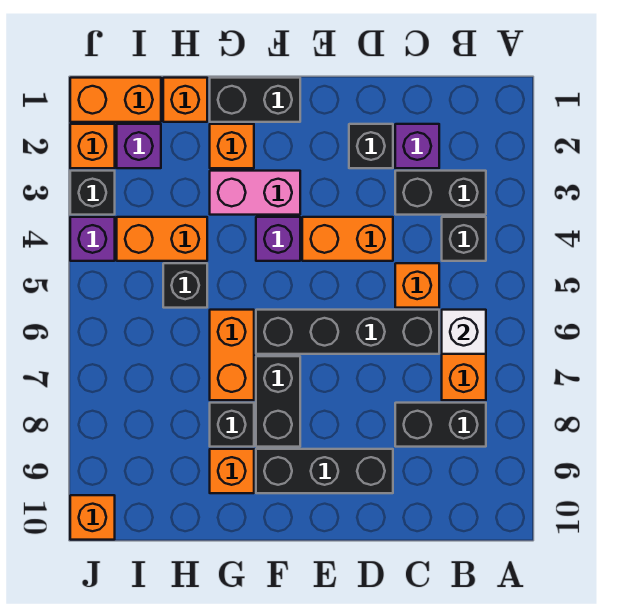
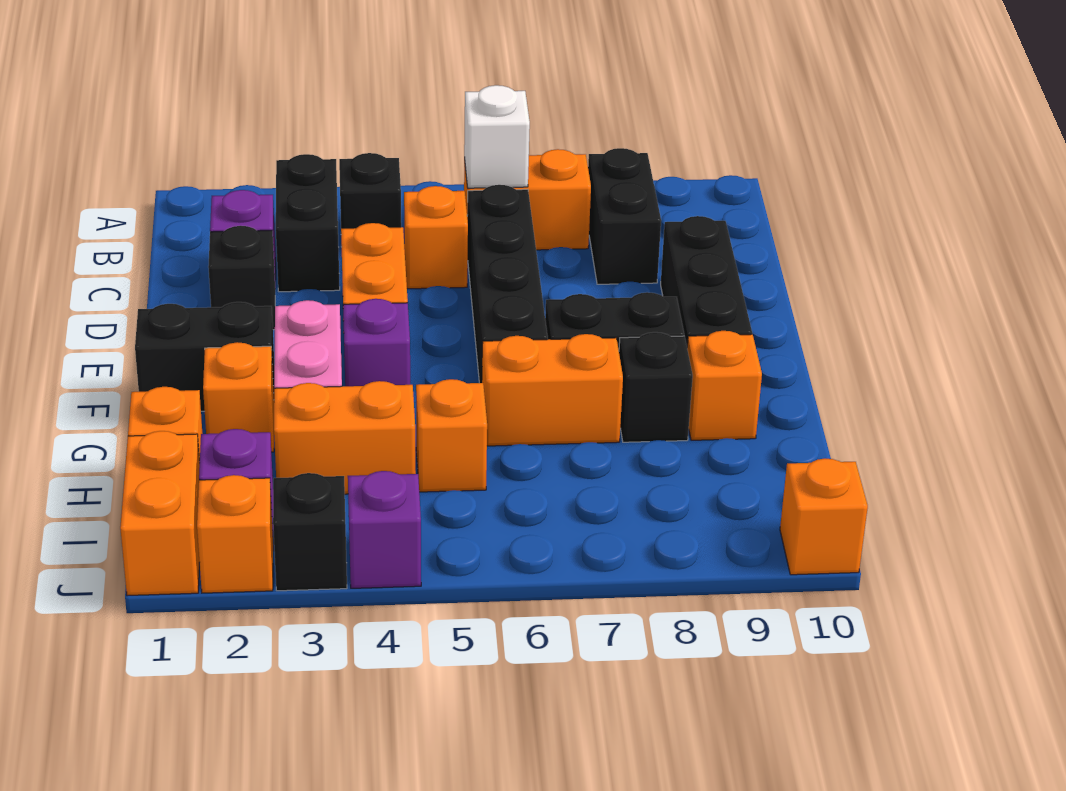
black 1x2 brick [210,78,300,122] -> black 1x2 brick turned to [135,302,274,411]
orange 1x2 brick [117,217,207,261] -> orange 1x2 brick turned to [274,381,416,494]
black 1x1 brick [163,263,207,308] -> orange 1x1 brick [416,379,487,492]

